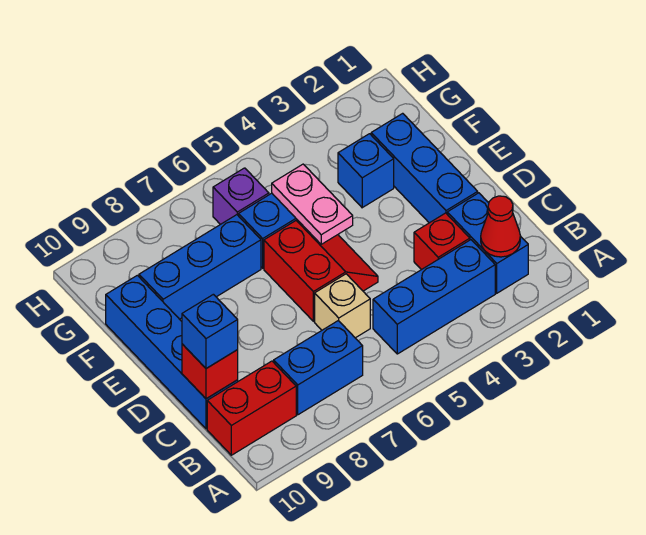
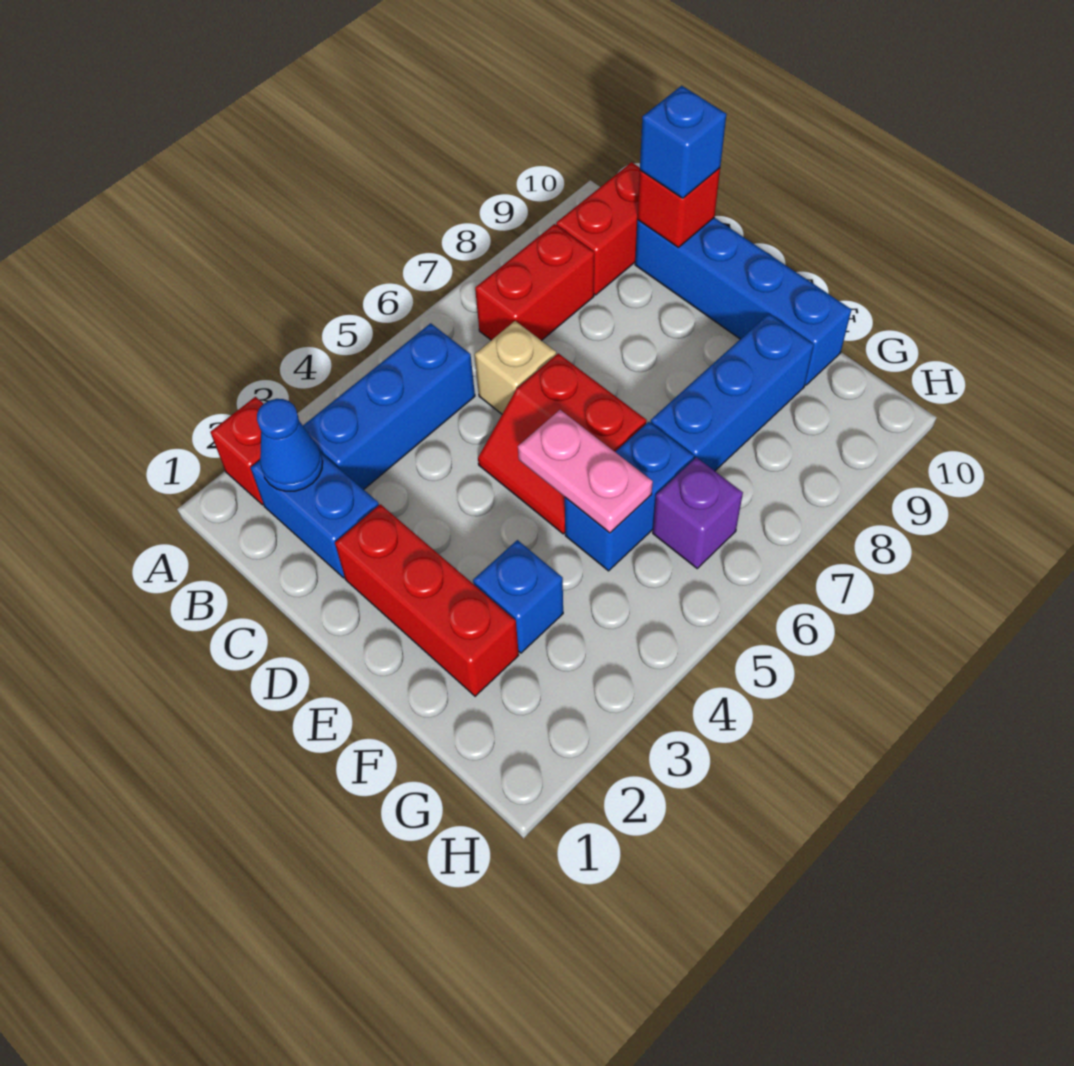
red 1x1 cone [481,196,520,257] -> blue 1x1 cone [257,399,323,491]
blue 1x2 brick [274,321,363,415] -> red 1x2 brick [475,224,594,341]
red 1x1 brick [414,213,470,270] -> red 1x1 brick moved to [211,397,263,505]
blue 1x3 brick [371,113,478,223] -> red 1x3 brick [335,504,519,696]

